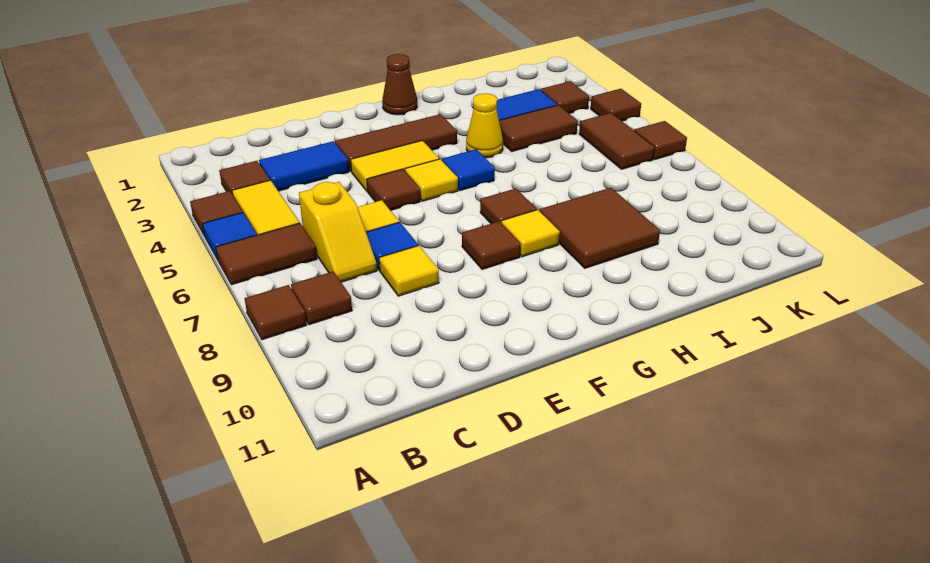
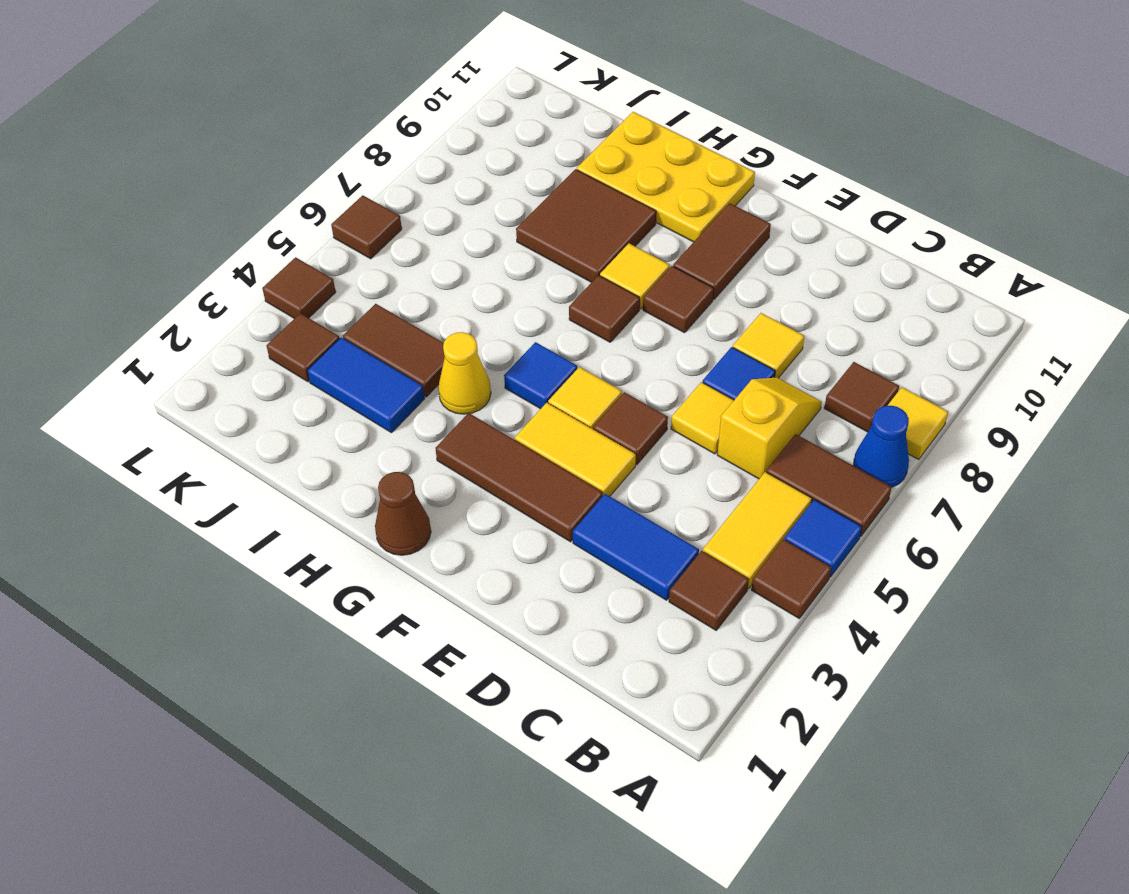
none -> blue 1x1 cone [854,406,909,487]
brown 1x1 tile [244,285,307,340] -> yellow 1x1 tile [887,387,948,459]
none -> yellow 2x3 plate [577,112,755,242]
brown 1x2 tile [579,113,655,169] -> brown 1x2 tile moved to [673,203,771,299]

